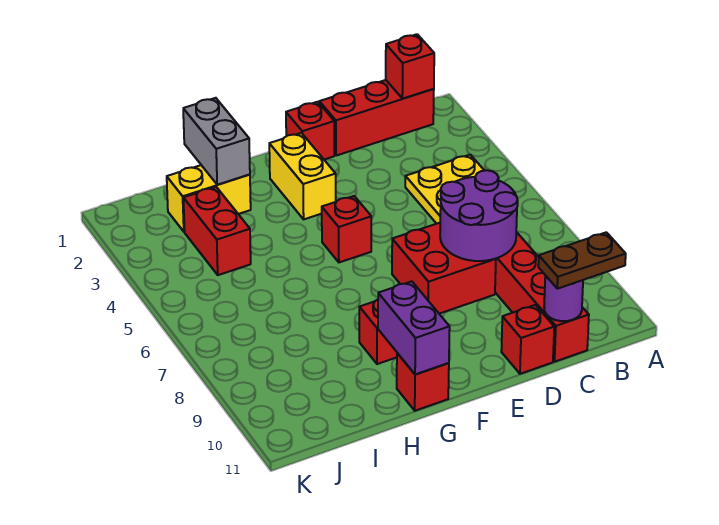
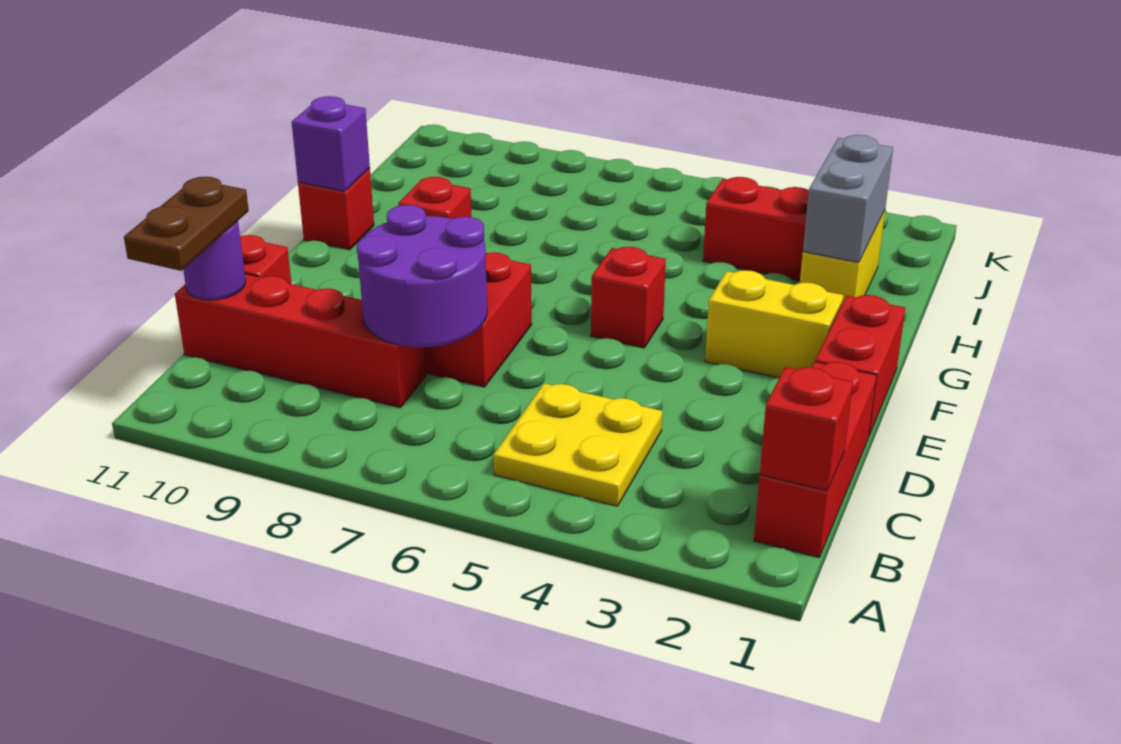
red 1x1 brick [286,102,334,159] -> red 1x2 brick [815,295,905,435]
purple 1x2 brick [378,281,450,375] -> purple 1x1 brick [292,96,370,191]
grey 1x2 brick [183,98,250,185] -> grey 1x2 brick turned to [803,135,893,263]

